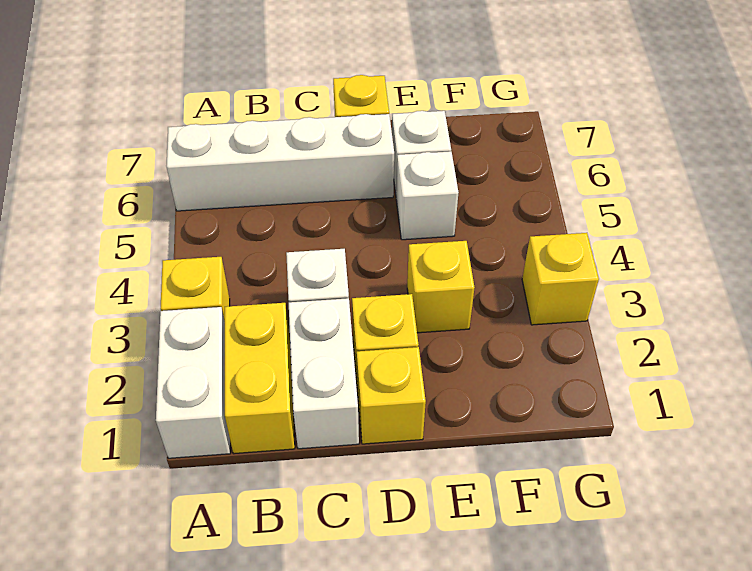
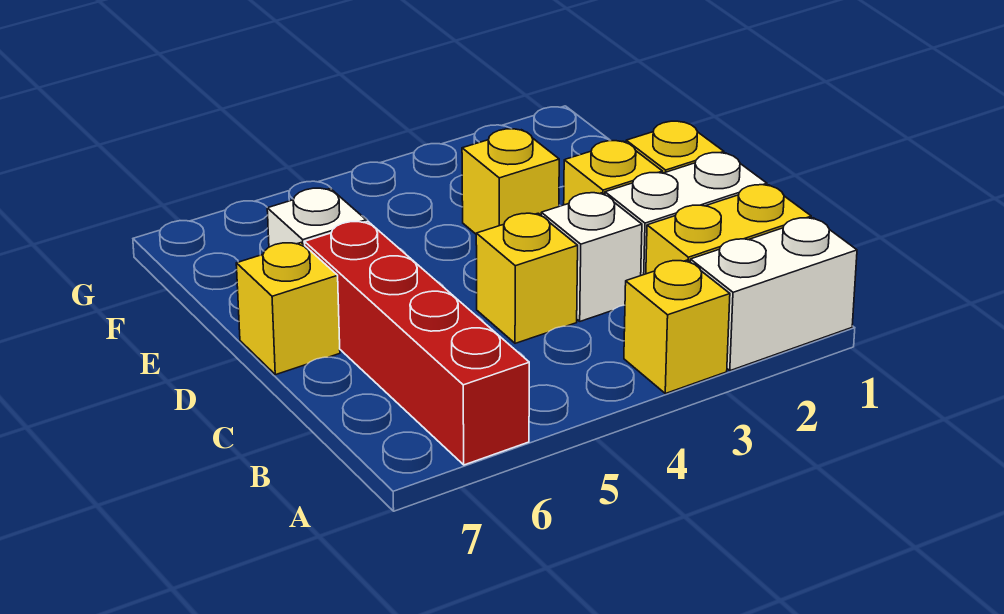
white 1x4 brick [166,114,394,211] -> red 1x4 brick [305,222,529,465]
white 1x1 brick [396,151,459,240] -> none
yellow 1x1 brick [522,233,599,325] -> yellow 1x1 brick moved to [476,213,578,343]

